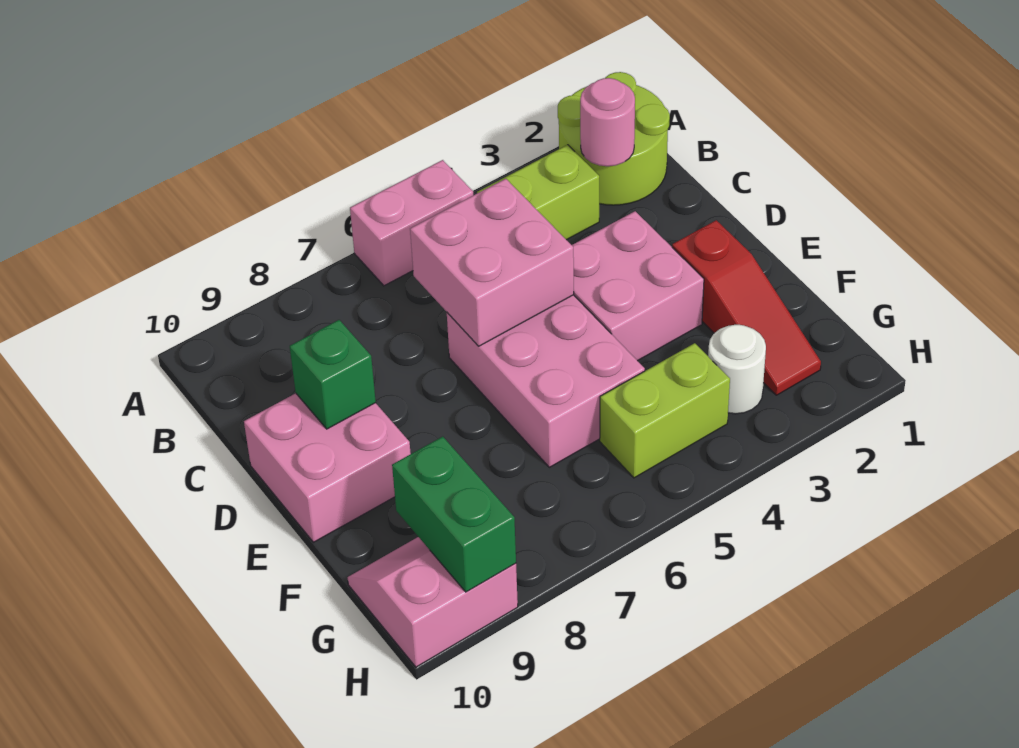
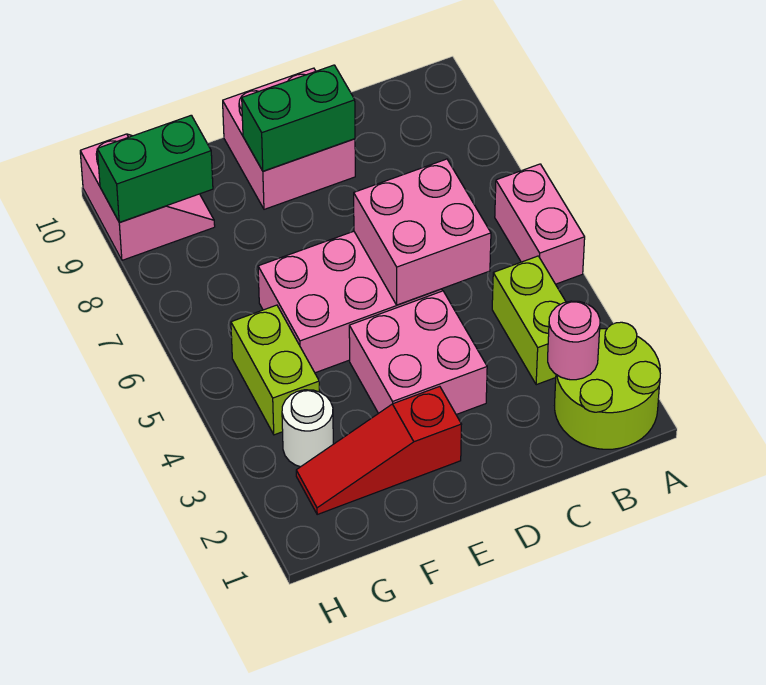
green 1x1 brick [290,320,376,429] -> green 1x2 brick [242,65,355,171]

